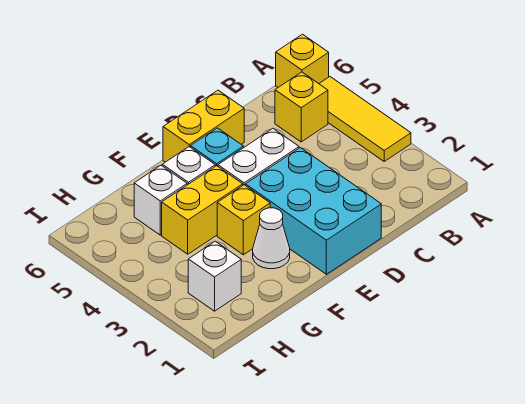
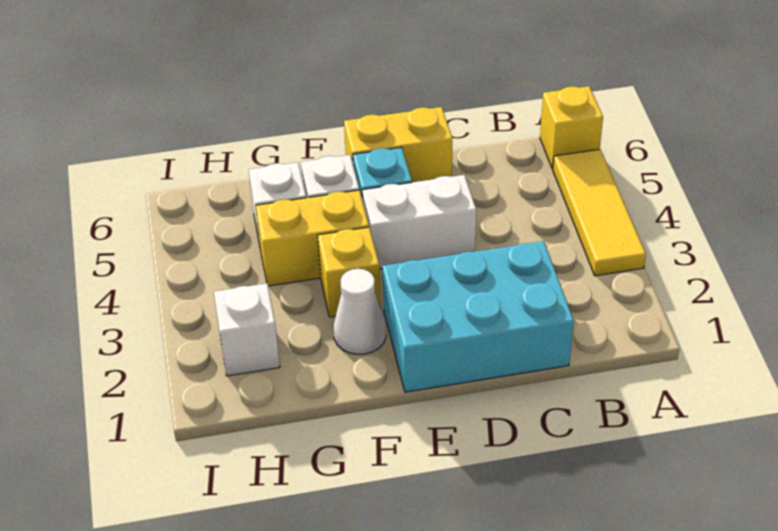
yellow 1x1 brick [275,72,328,142] -> none
cyan 2x3 brick [245,148,381,274] -> cyan 2x3 brick turned to [382,241,574,392]

